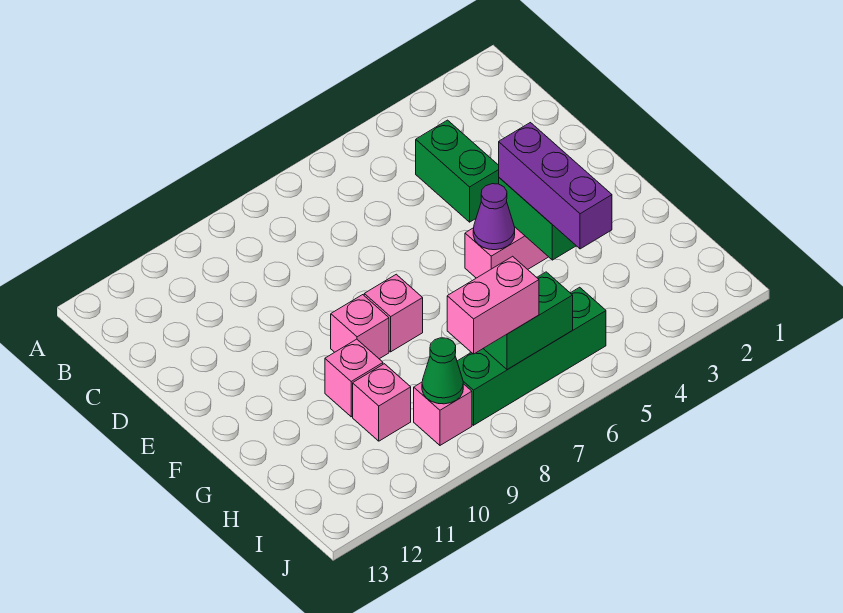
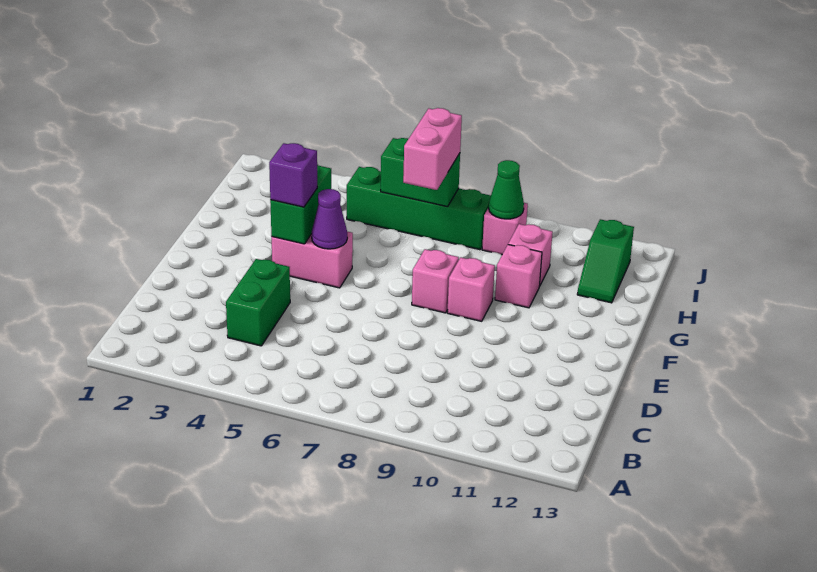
purple 1x3 brick [499,123,612,249] -> purple 1x1 brick [269,143,317,207]
none -> green 1x2 slope [577,219,634,303]
pink 1x2 brick [447,256,539,354] -> pink 1x2 brick turned to [403,108,462,190]

